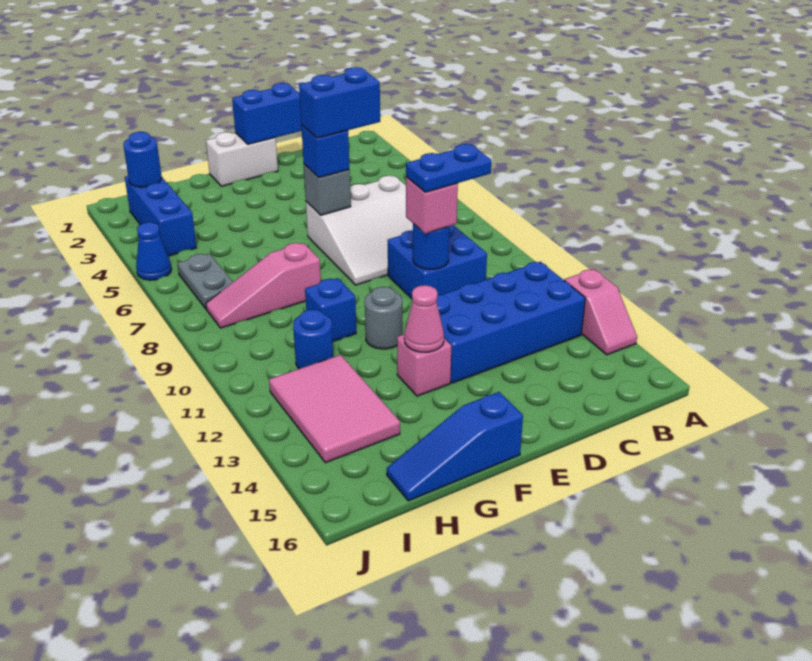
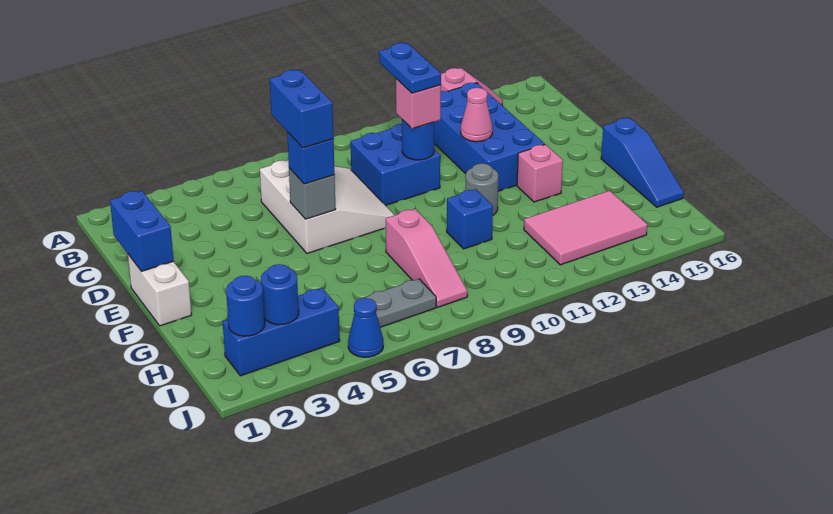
pink 1x1 cone [404,285,444,352] -> pink 1x1 cone moved to [461,88,493,142]
blue 1x1 round brick [293,309,333,369] -> blue 1x1 round brick moved to [261,264,299,325]

